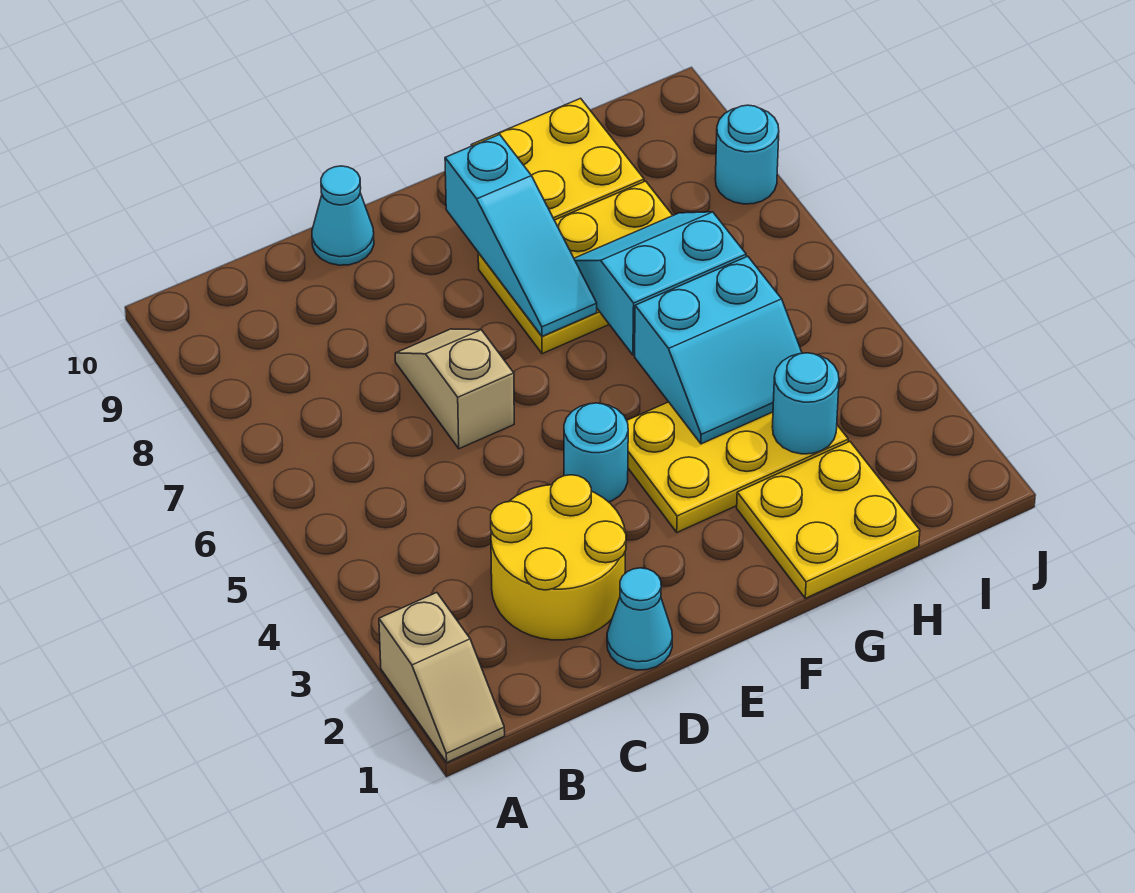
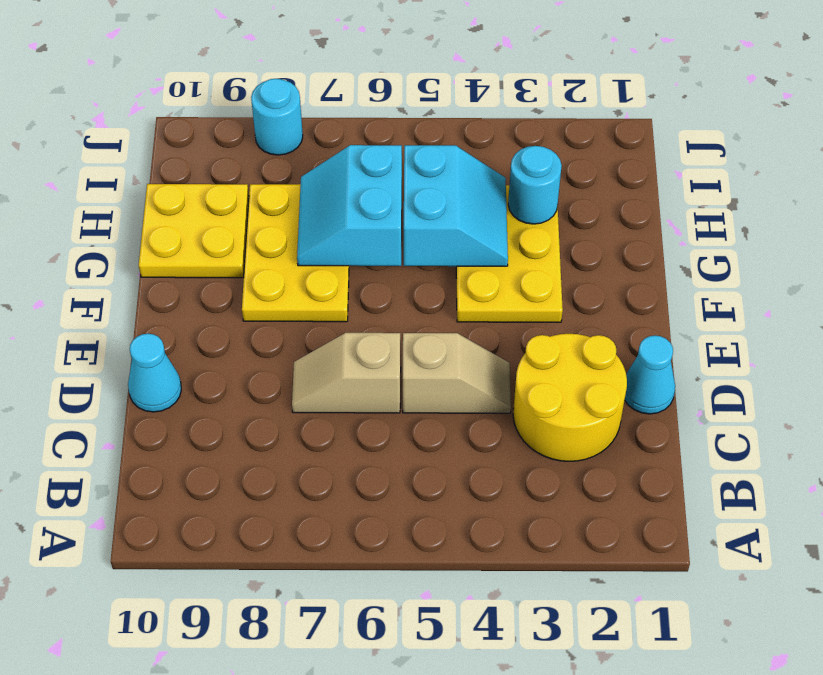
tan 1x2 slope [379,593,505,762] -> tan 1x2 slope moved to [403,333,511,413]
cyan 1x1 round brick [564,403,628,502] -> none
cyan 1x3 slope [445,134,597,336] -> none
yellow 2x2 plate [737,442,920,598] -> none

